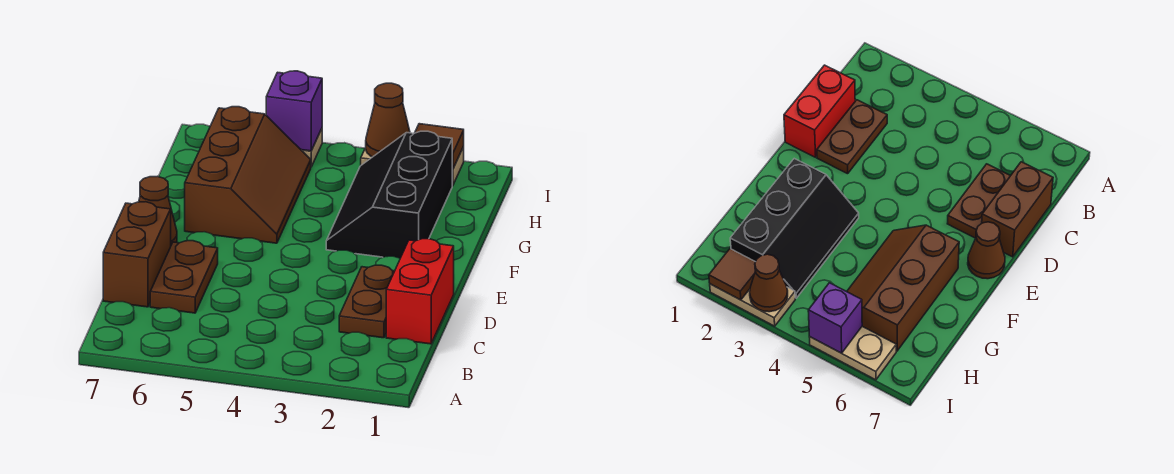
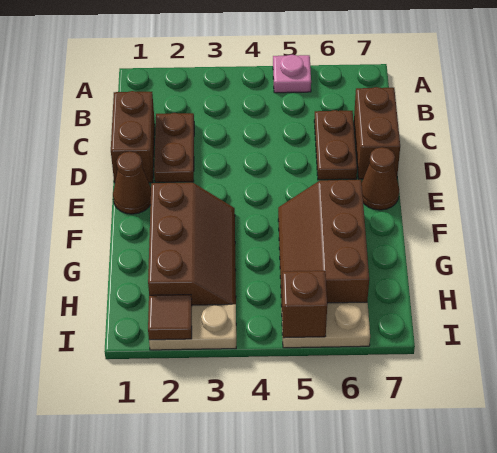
none -> pink 1x1 plate [273,55,311,93]
red 1x2 brick [386,239,454,344] -> brown 1x2 brick [111,91,155,183]
black 2x3 slope [326,131,452,258] -> brown 2x3 slope [148,182,236,305]
brown 1x1 cone [366,83,410,157] -> brown 1x1 cone moved to [113,151,151,214]
purple 1x1 brick [266,71,322,151] -> brown 1x1 brick [282,271,327,338]

